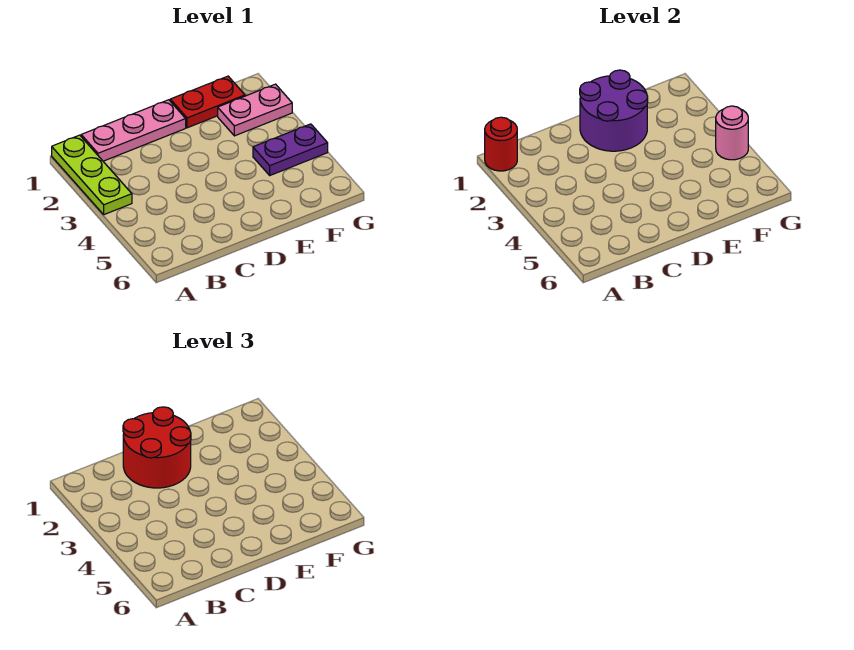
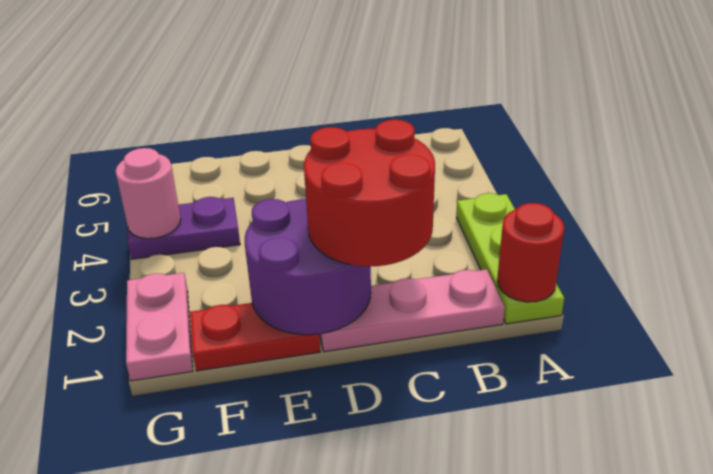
pink 1x2 plate [218,84,292,136] -> pink 1x2 plate turned to [126,273,193,381]

